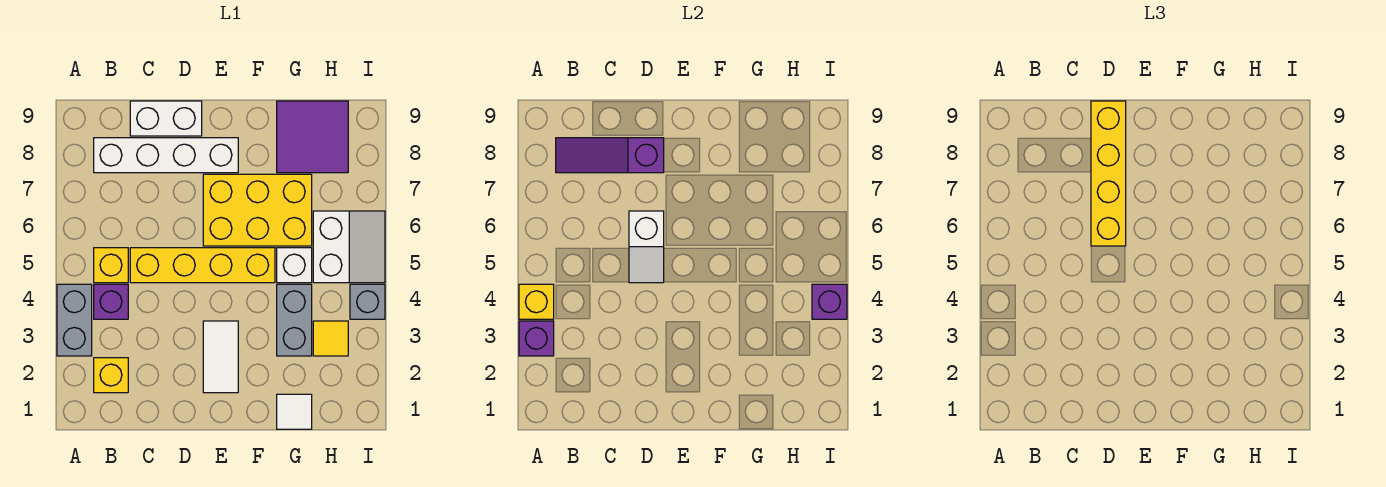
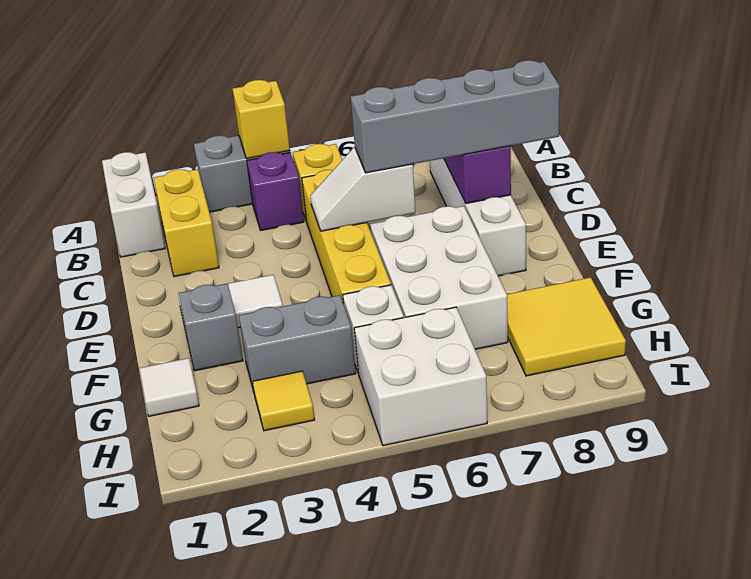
purple 1x1 brick [519,321,554,356] -> none
yellow 1x1 brick [94,358,128,393] -> yellow 1x2 brick [154,169,219,277]
white 1x2 brick [130,101,202,136] -> white 1x2 brick moved to [102,152,165,257]
yellow 1x4 brick [1091,101,1126,246] -> grey 1x4 brick [351,60,560,173]
yellow 2x3 brick [203,174,312,246] -> white 2x3 brick [370,206,508,349]
purple 2x2 tile [277,101,348,173] -> yellow 2x2 tile [507,277,626,376]
white 2x2 slope [313,211,385,283] -> white 2x2 brick [354,307,487,446]
grey 1x1 brick [350,284,385,319] -> grey 1x1 brick moved to [179,283,243,371]
purple 1x1 brick [812,284,847,319] -> none

